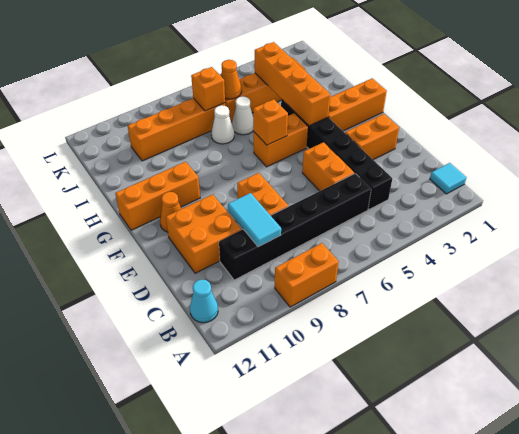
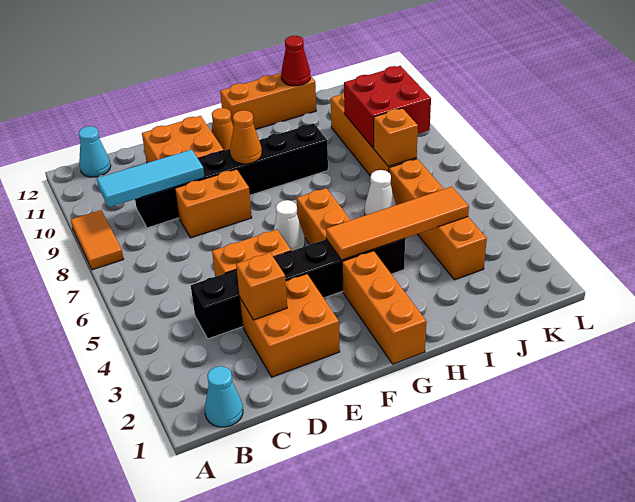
orange 1x2 brick [275,243,339,307] -> orange 1x2 tile [71,210,123,270]
cyan 1x1 tile [430,163,466,194] -> cyan 1x1 cone [205,366,243,427]
black 1x6 brick [219,173,371,280] -> black 1x6 brick turned to [135,123,328,228]
cyan 1x2 tile [228,193,281,247] -> cyan 1x3 tile [97,150,204,207]
orange 1x2 brick [345,114,399,160] -> orange 2x2 brick [240,274,340,377]
orange 1x4 brick [255,42,330,126] -> orange 1x4 tile [326,187,469,260]
orange 1x1 brick [253,99,288,145] -> orange 1x1 brick moved to [236,253,287,320]
orange 1x3 brick [115,162,200,230] -> orange 1x3 brick turned to [220,73,316,129]
white 1x1 cone [211,105,234,144] -> white 1x1 cone moved to [274,200,305,251]
none -> red 1x1 cone [281,36,310,86]
orange 1x1 cone [221,60,242,99] -> orange 1x1 cone moved to [230,110,262,164]
none -> red 2x2 brick [344,66,431,148]

